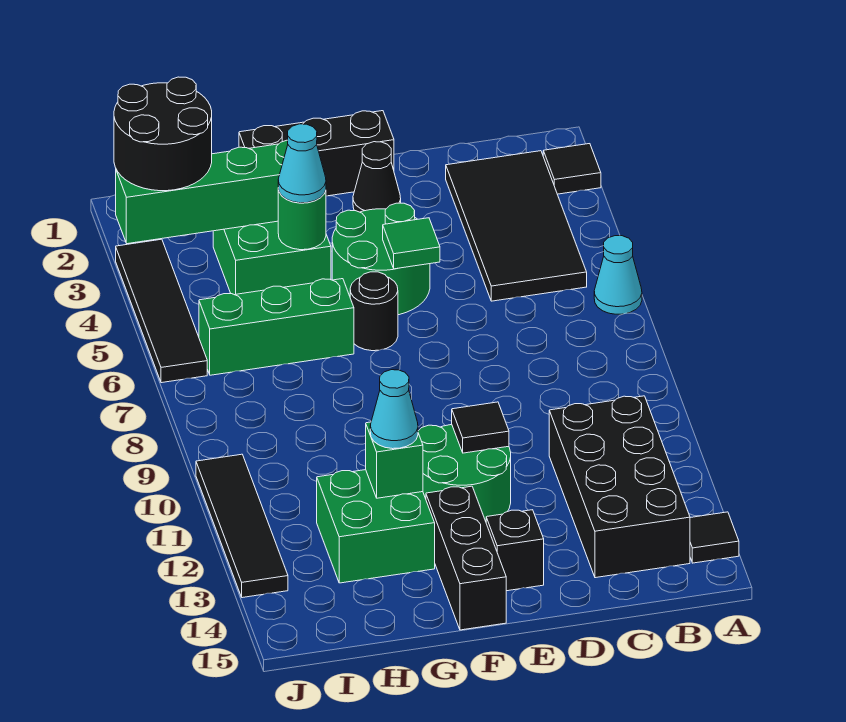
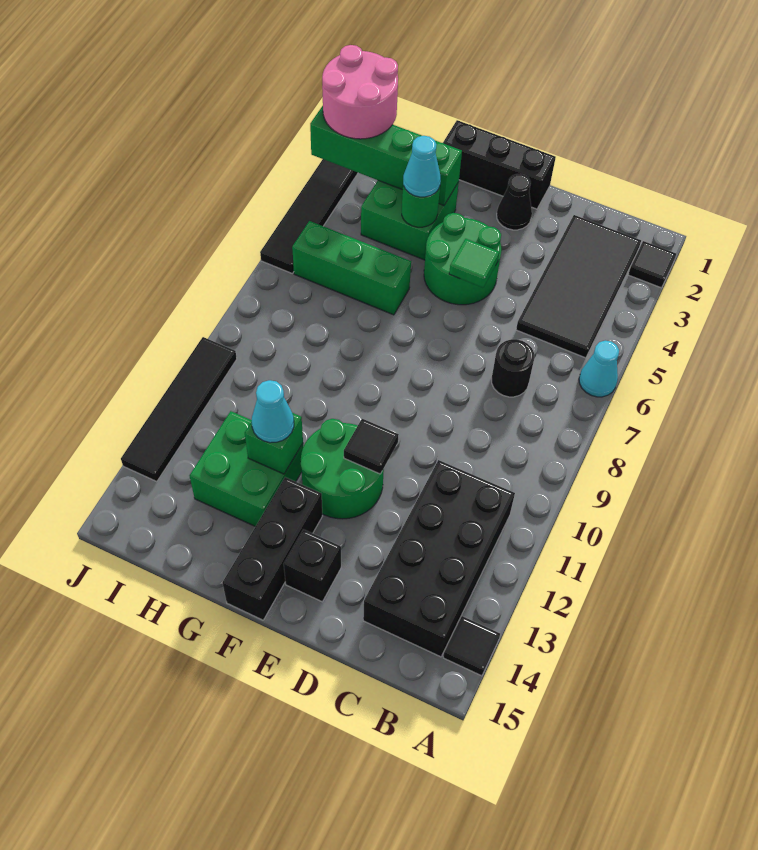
black 1x1 round brick [350,272,398,351] -> black 1x1 round brick moved to [492,339,535,397]
black 2x2 round brick [114,77,212,191] -> pink 2x2 round brick [322,45,398,139]

